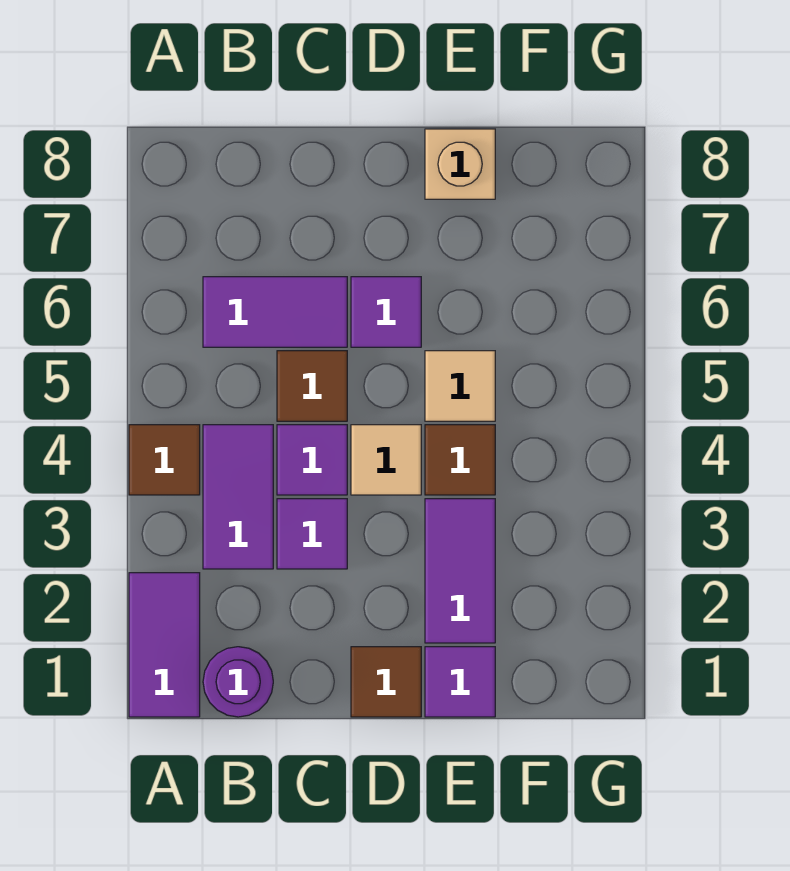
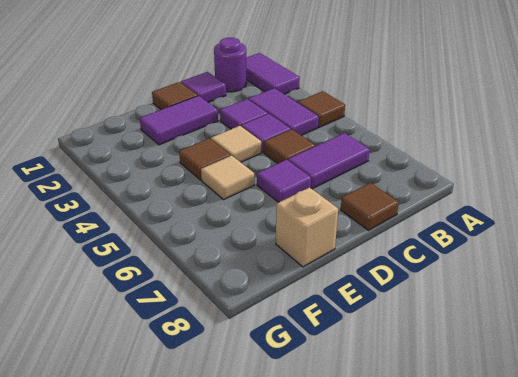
none -> brown 1x1 tile [341,183,399,230]
purple 1x1 tile [425,647,495,717] -> purple 1x1 tile moved to [181,72,226,103]
purple 1x2 tile [425,499,495,643] -> purple 1x2 tile turned to [140,96,218,145]

